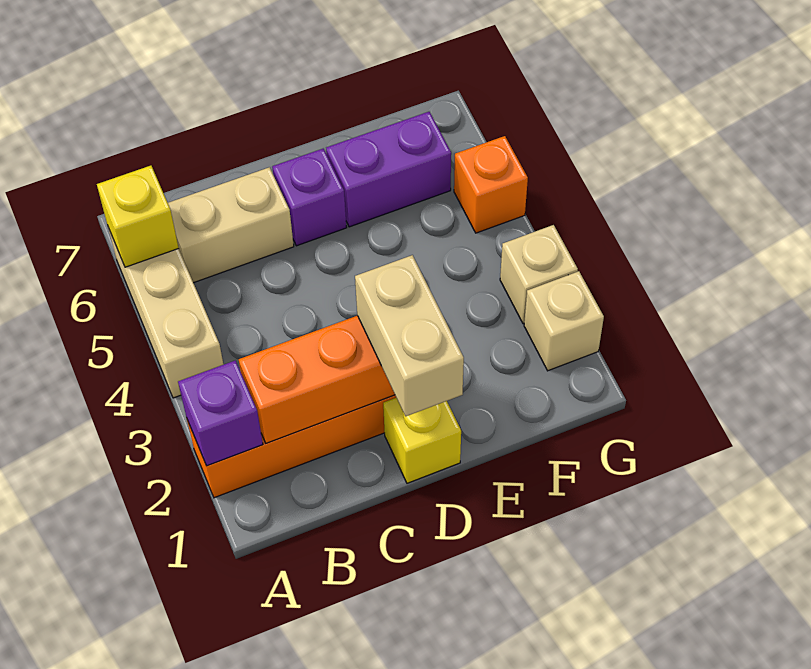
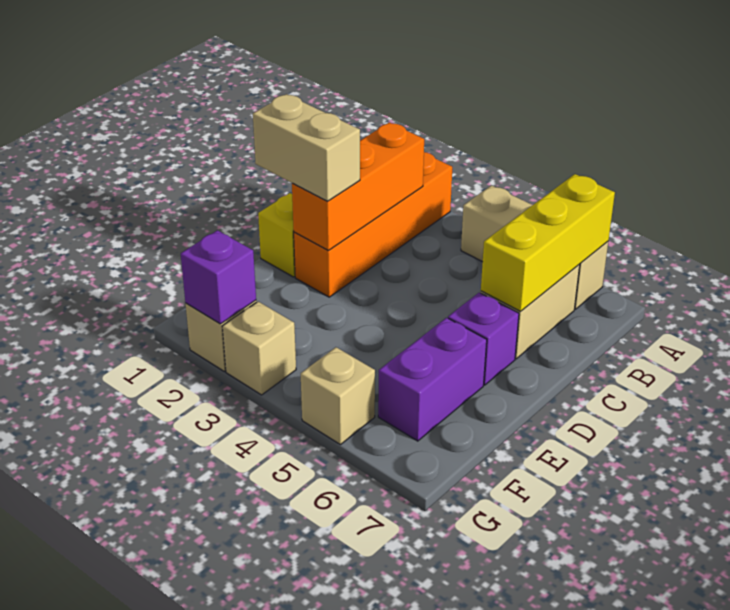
purple 1x1 brick [178,361,263,466] -> purple 1x1 brick moved to [181,230,256,324]
yellow 1x1 brick [97,166,179,267] -> yellow 1x3 brick [481,174,615,311]
orange 1x1 brick [454,136,528,233] -> tan 1x1 brick [301,347,375,445]

